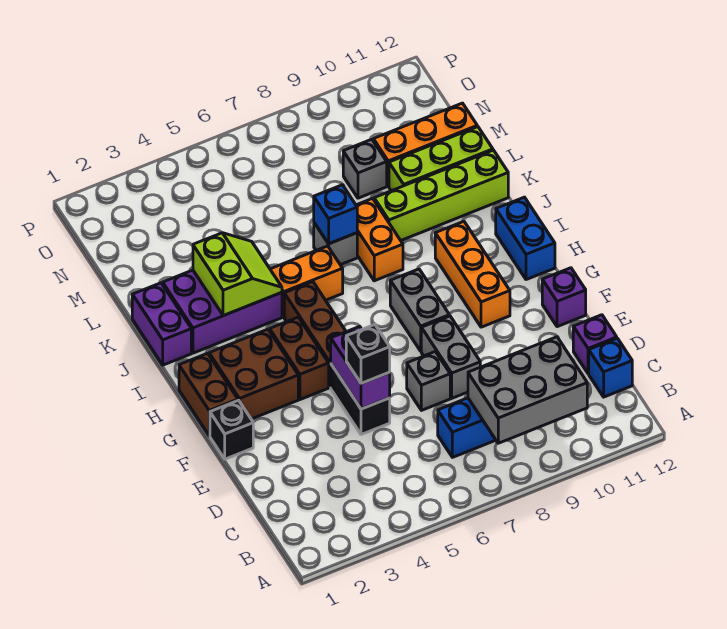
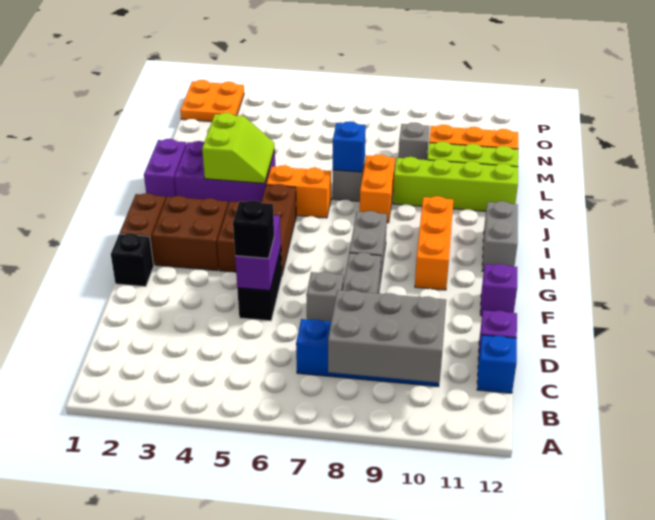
blue 1x2 brick [496,197,555,280] -> grey 1x2 brick [482,201,518,271]
none -> orange 2x2 plate [180,80,244,121]

